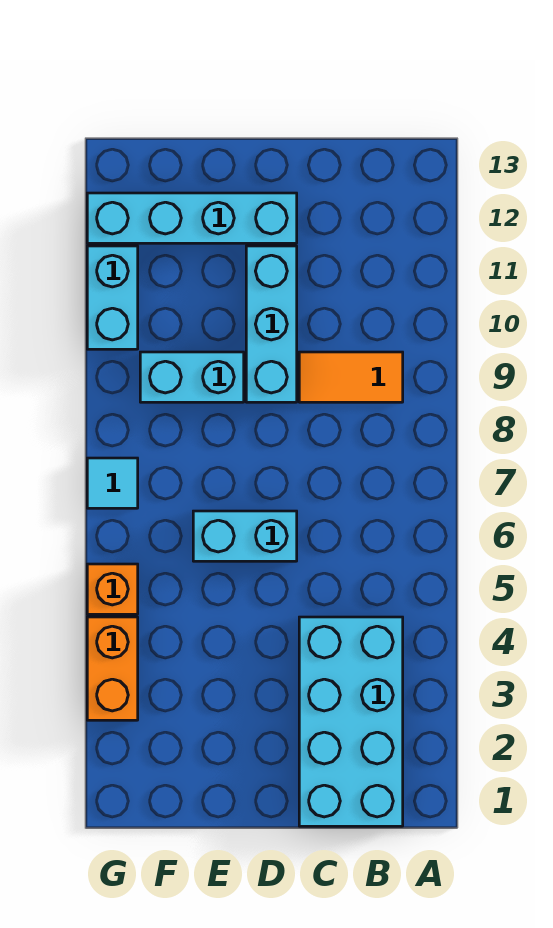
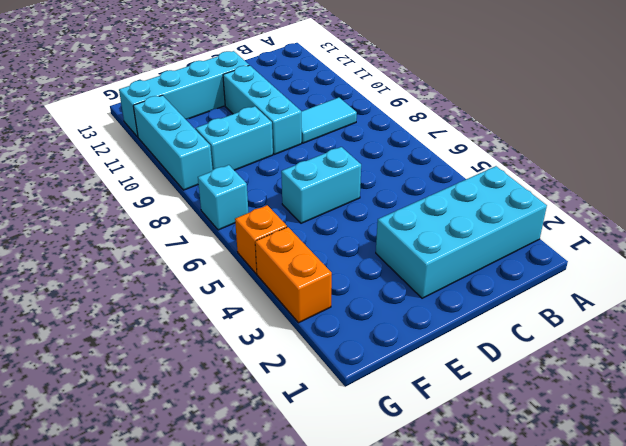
cyan 2x4 brick [299,617,403,826] -> cyan 2x4 brick turned to [376,166,547,298]
orange 1x2 tile [299,352,403,402] -> cyan 1x2 tile [301,97,357,143]
cyan 1x1 tile [87,458,138,508] -> cyan 1x1 brick [198,165,248,230]
cyan 1x2 brick [87,246,138,349] -> cyan 1x3 brick [133,95,213,190]

